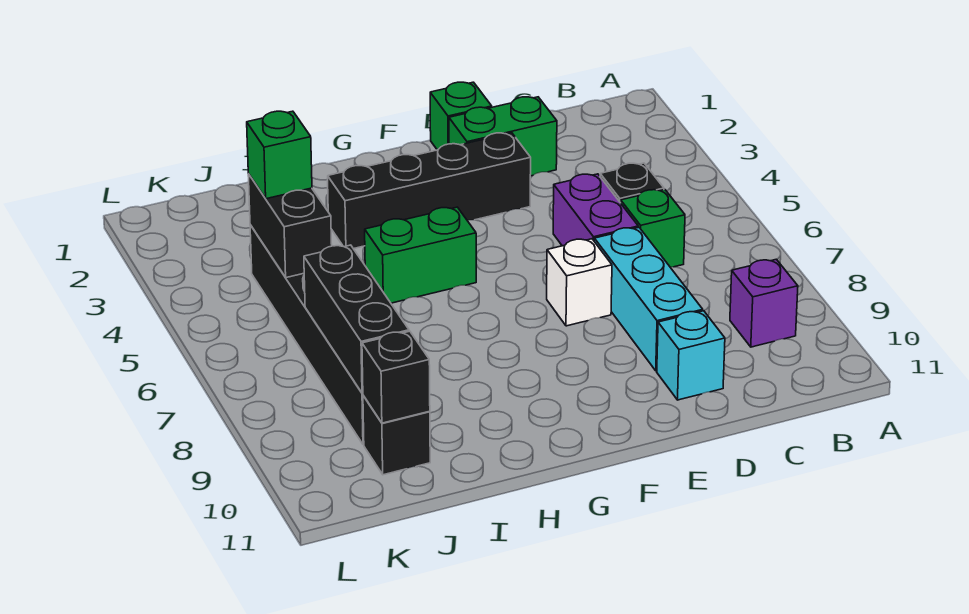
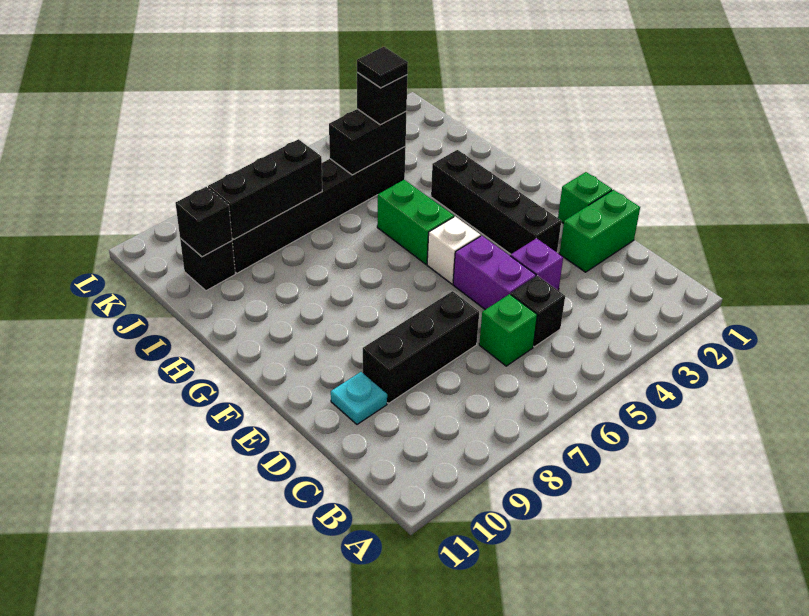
purple 1x1 brick [730,259,798,347] -> purple 1x1 brick moved to [510,238,563,291]
green 1x2 brick [449,97,557,176] -> green 1x2 brick turned to [559,190,640,272]
purple 1x2 brick [553,174,638,246] -> purple 1x2 brick turned to [453,236,536,310]
cyan 1x3 brick [594,227,703,371] -> black 1x3 brick [363,291,479,403]
cyan 1x1 brick [657,311,725,400] -> cyan 1x1 plate [331,372,387,424]
white 1x1 brick [547,239,612,326] -> white 1x1 brick moved to [427,217,480,284]
green 1x1 brick [247,111,312,199] -> black 1x1 brick [357,72,407,125]
none -> black 1x1 tile [357,47,408,88]

